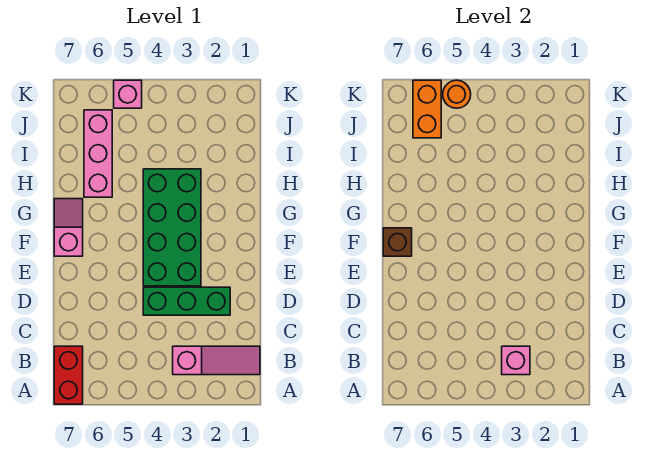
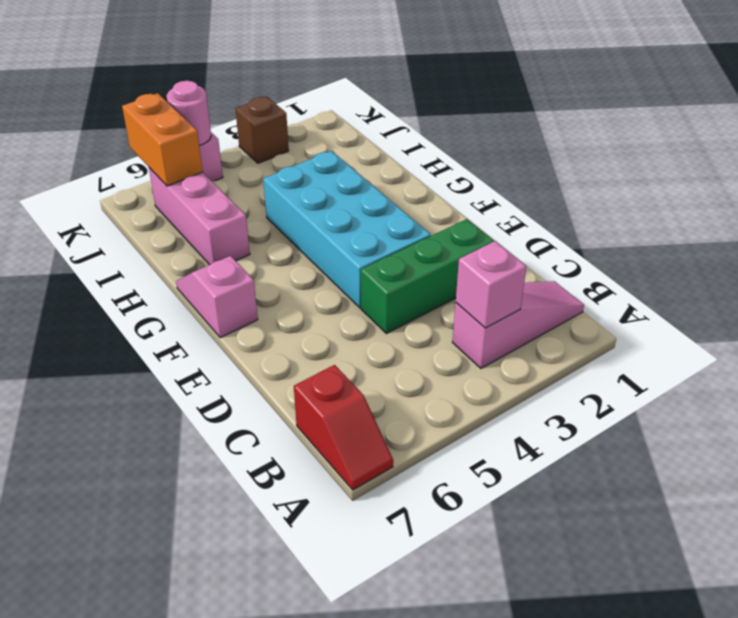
red 1x2 brick [54,346,83,404] -> red 1x2 slope [294,365,393,490]
green 2x4 brick [143,169,201,286] -> cyan 2x4 brick [263,151,431,308]
brown 1x1 brick [383,228,412,256] -> brown 1x1 brick moved to [235,97,289,163]
orange 1x1 round brick [443,80,471,108] -> pink 1x1 round brick [167,81,211,146]

